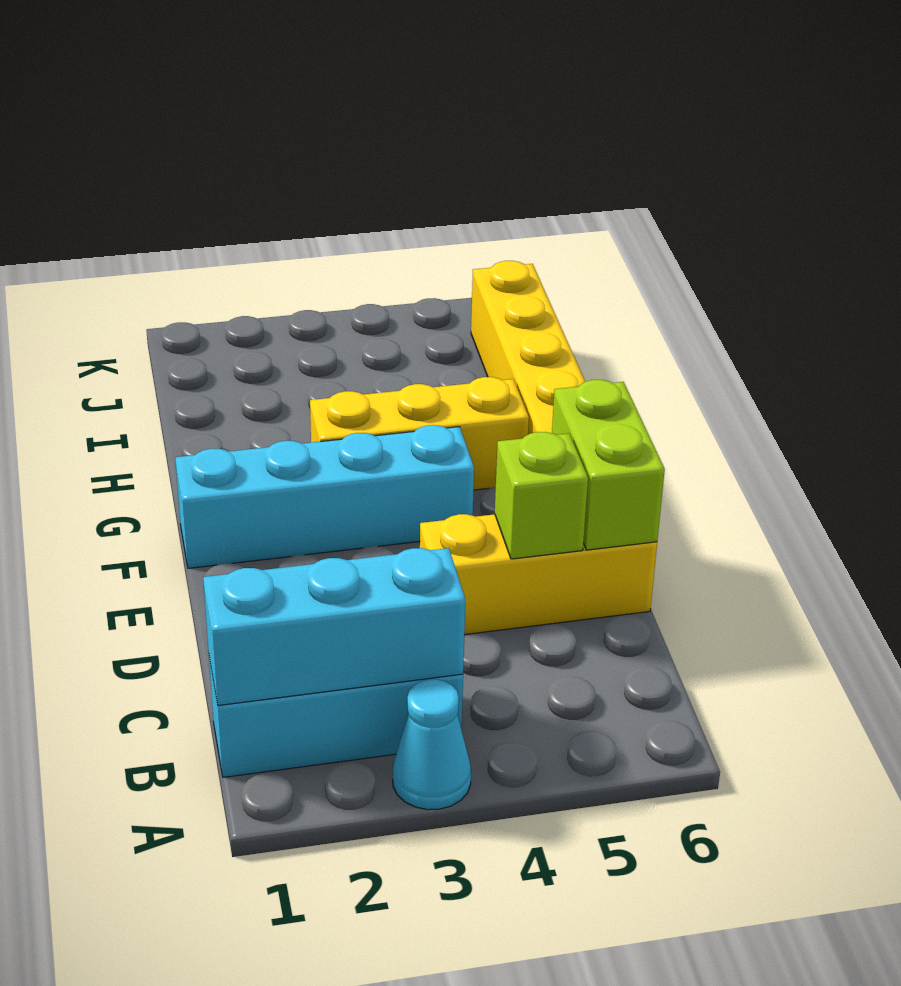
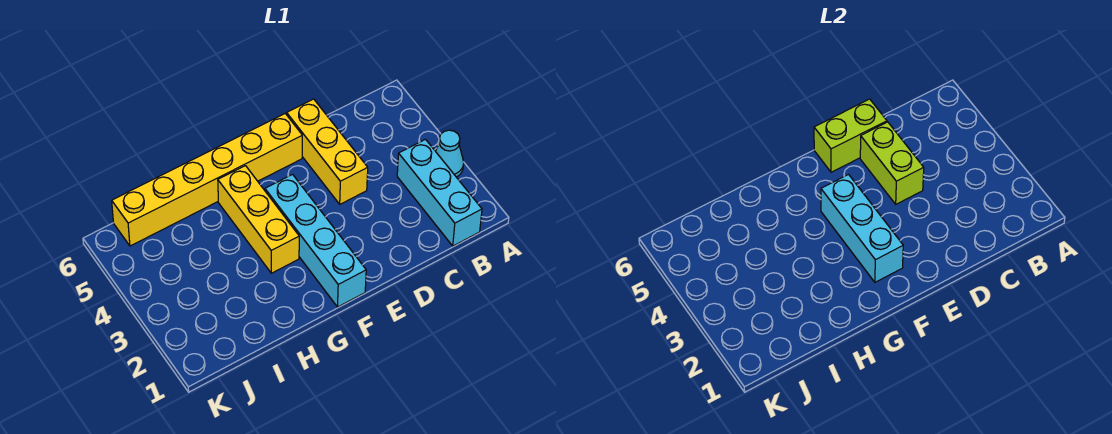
cyan 1x3 brick [203,548,465,706] -> cyan 1x3 brick moved to [821,175,903,282]
lime 1x1 brick [495,432,588,559] -> lime 1x2 brick [860,122,924,204]

